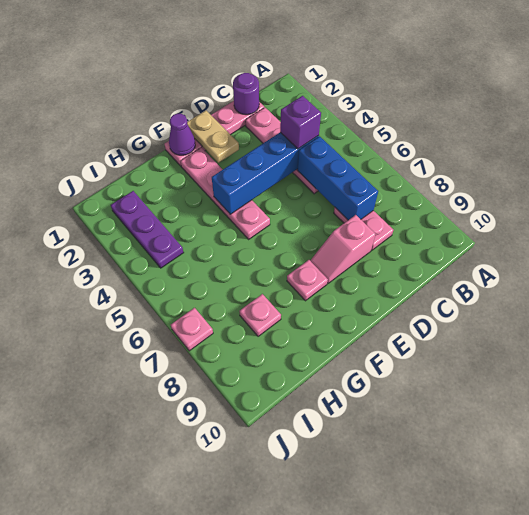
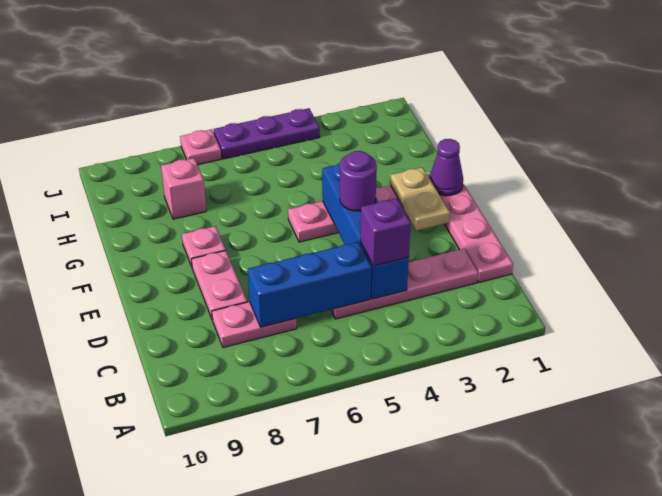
purple 1x1 round brick [233,73,259,115] -> purple 1x1 round brick moved to [340,151,377,211]
pink 1x2 slope [310,215,375,283] -> pink 1x2 plate [191,251,247,320]
tan 1x2 plate [187,111,239,163] -> tan 1x2 plate turned to [390,167,450,230]
pink 1x1 plate [239,294,281,336] -> pink 1x1 brick [161,158,206,219]
purple 1x3 plate [111,191,184,268] -> purple 1x3 plate moved to [213,108,320,159]

